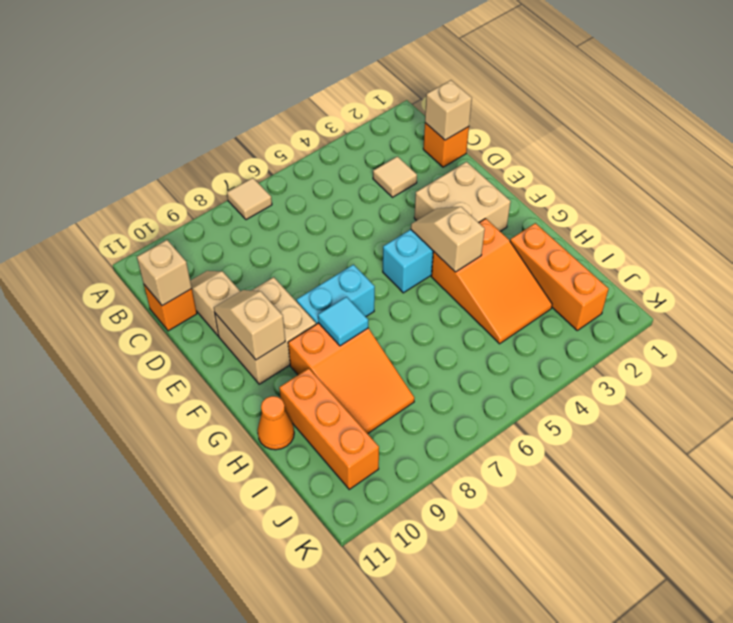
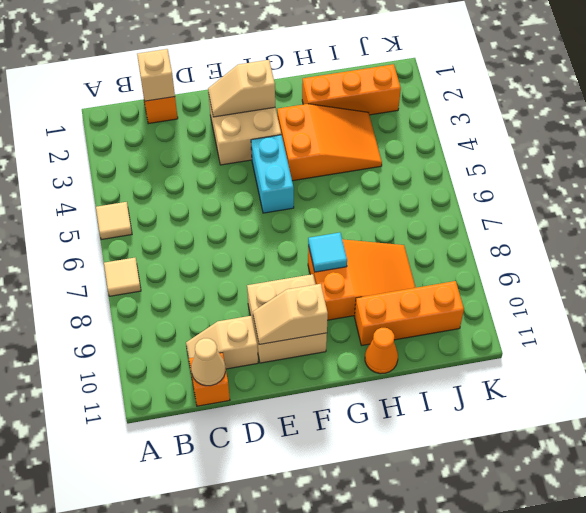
tan 1x1 tile [373,156,417,197] -> tan 1x1 tile moved to [96,202,132,240]
tan 1x1 brick [137,240,192,306] -> tan 1x1 cone [191,338,225,386]
tan 1x2 slope [411,207,485,272] -> tan 1x2 slope moved to [208,60,275,117]
cyan 1x2 brick [297,265,375,324] -> none

